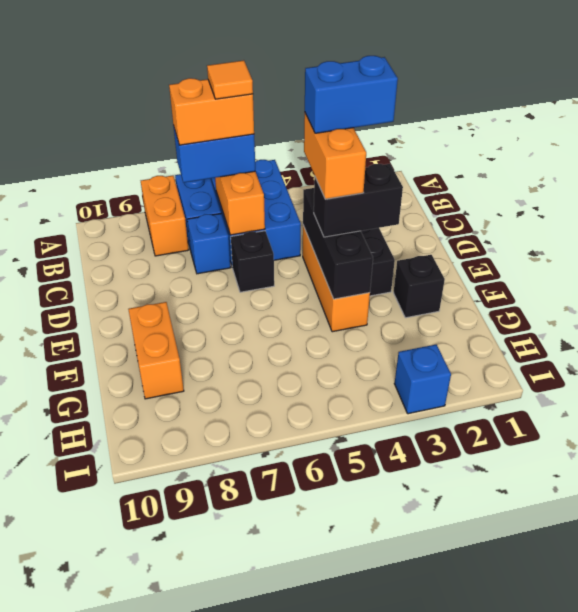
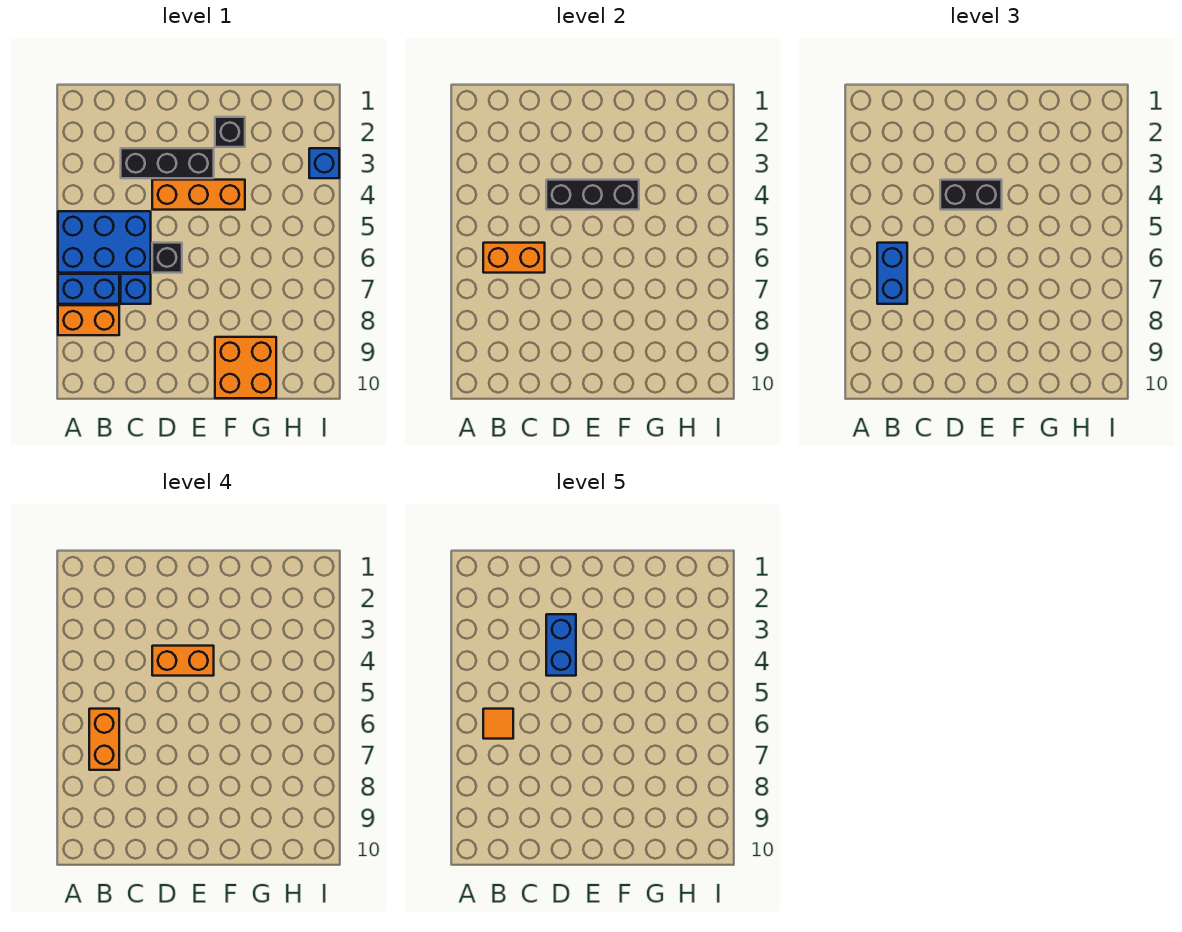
black 1x2 brick [314,164,403,237] -> black 1x2 brick turned to [940,180,1002,210]
orange 1x2 brick [128,302,184,399] -> orange 2x2 brick [215,337,276,398]

